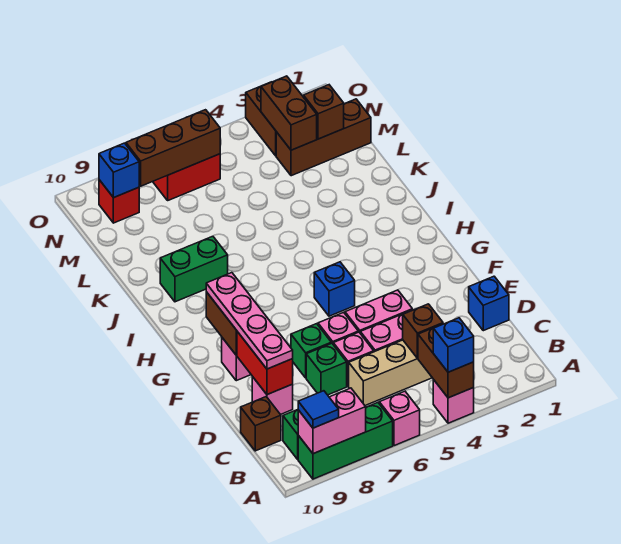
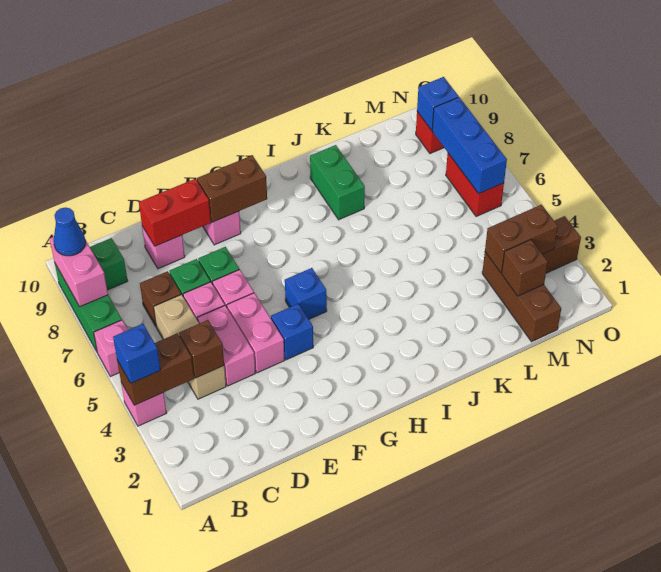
blue 1x1 tile [298,391,339,428] -> blue 1x1 cone [54,207,85,256]
brown 1x1 brick [241,397,281,451] -> brown 1x1 brick moved to [140,271,181,326]
blue 1x1 brick [469,276,509,331] -> blue 1x1 brick moved to [271,304,313,360]
pink 1x4 plate [206,273,293,369] -> none
brown 1x3 brick [126,110,220,186] -> blue 1x3 brick [432,97,507,194]

